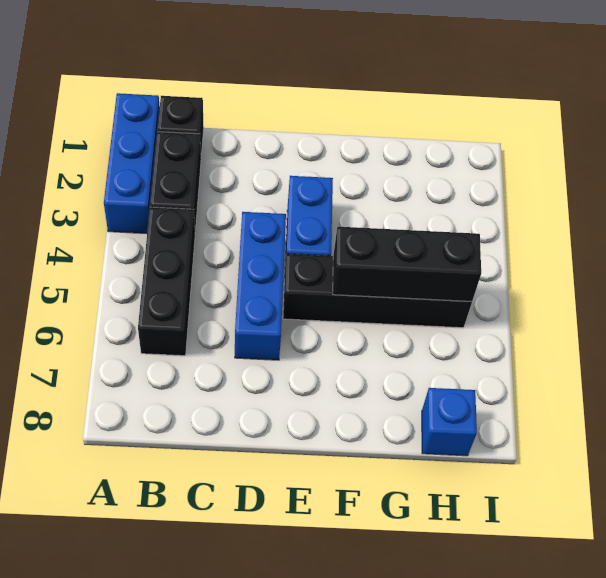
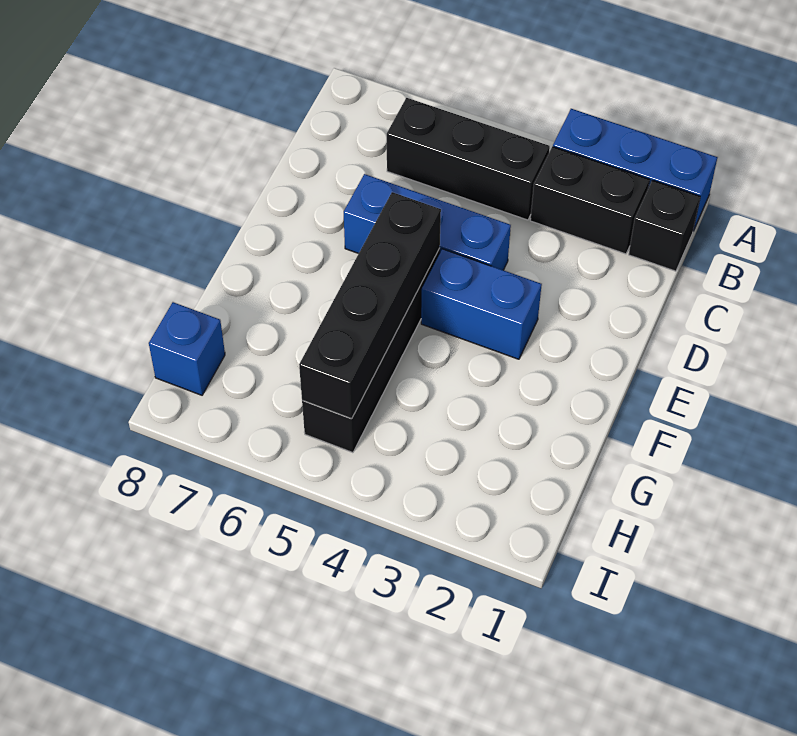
black 1x3 brick [333,227,481,302] -> black 1x4 brick [299,192,441,419]

